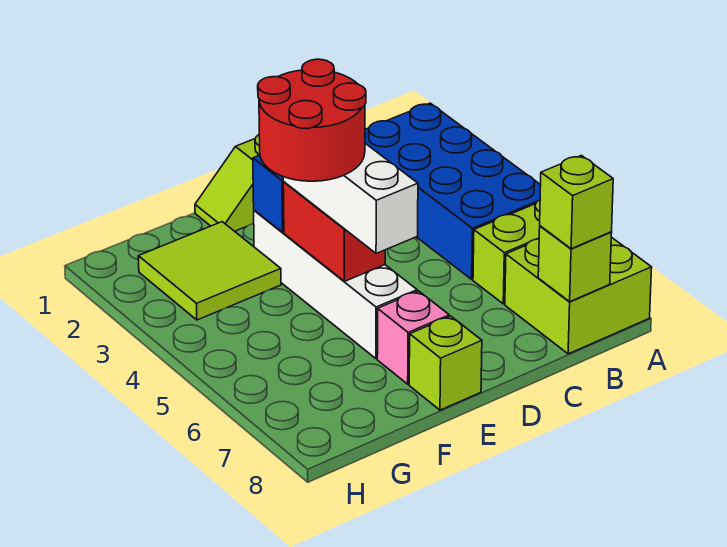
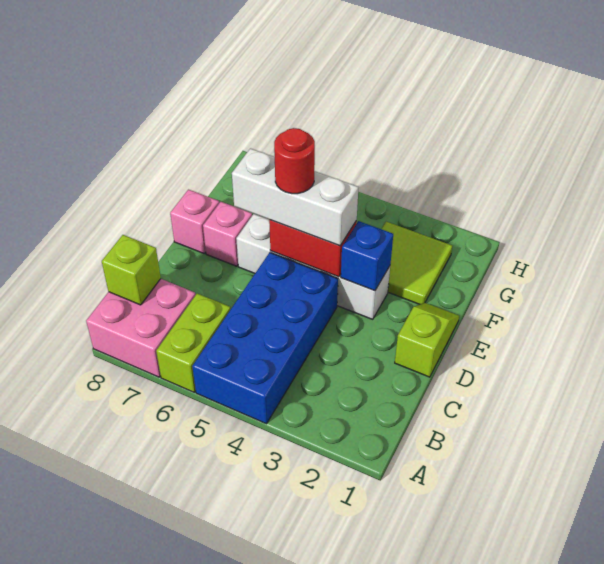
blue 2x4 brick [365,103,541,279] -> blue 2x4 brick turned to [192,253,338,424]
lime 2x2 brick [505,237,652,354] -> pink 2x2 brick [86,279,196,377]
lime 1x1 brick [540,156,613,249] -> none
red 2x2 round brick [258,59,366,181] -> red 1x1 round brick [274,128,315,194]
lime 1x1 brick [409,316,482,410] -> pink 1x1 brick [170,190,219,253]

